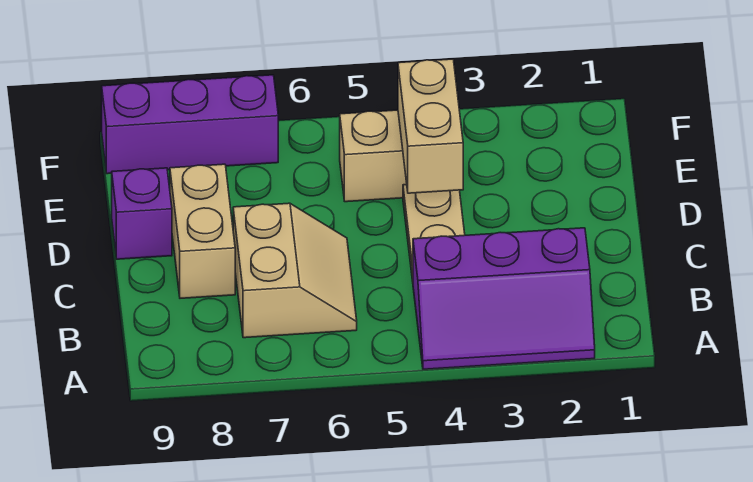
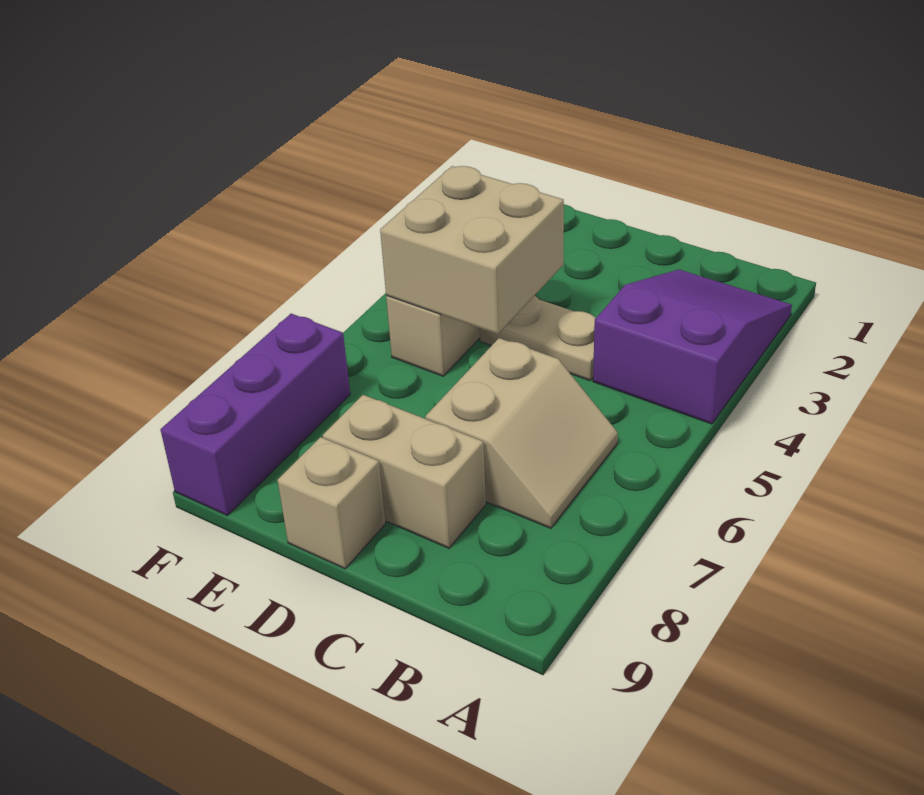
purple 2x3 slope [413,228,595,369] -> purple 2x3 slope turned to [593,270,792,424]
tan 2x2 slope [233,203,357,338] -> tan 2x2 slope turned to [425,338,618,528]
tan 1x2 brick [398,59,463,193] -> tan 2x2 brick [380,166,564,334]
purple 1x1 brick [112,168,172,259] -> tan 1x1 brick [278,437,385,569]

